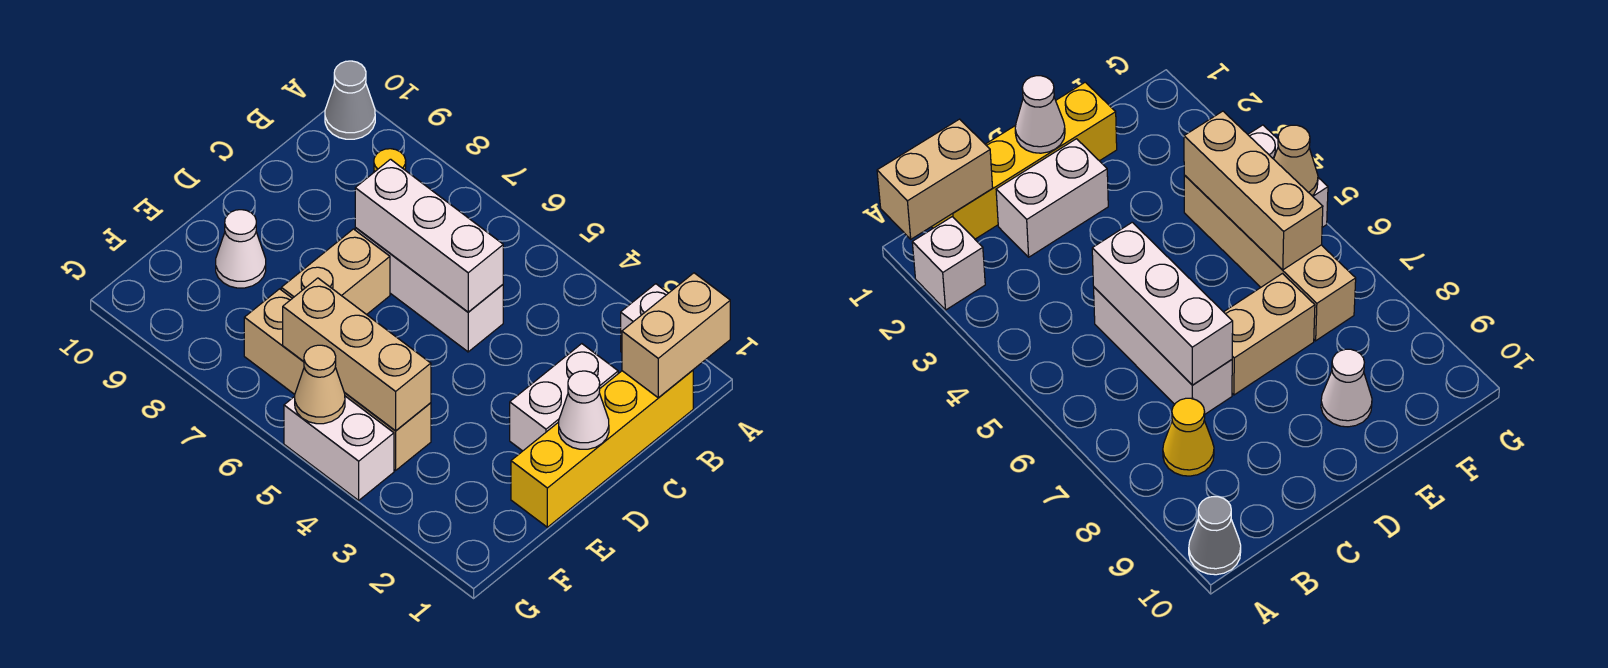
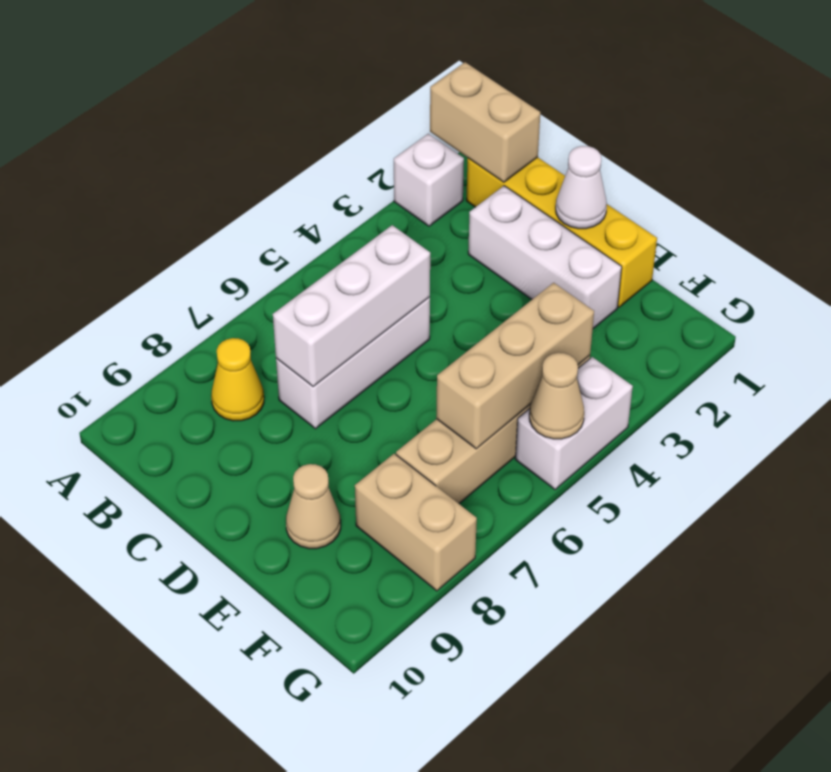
grey 1x1 cone [325,61,375,139] -> none
white 1x2 brick [510,344,618,451] -> white 1x3 brick [468,186,622,328]
tan 1x2 brick [281,229,390,315] -> tan 1x2 brick moved to [355,454,477,591]
white 1x1 cone [216,210,266,288] -> tan 1x1 cone [286,464,341,549]

